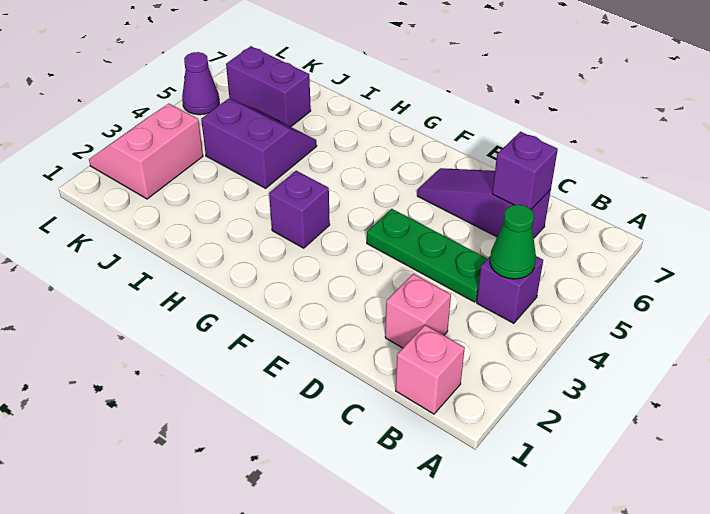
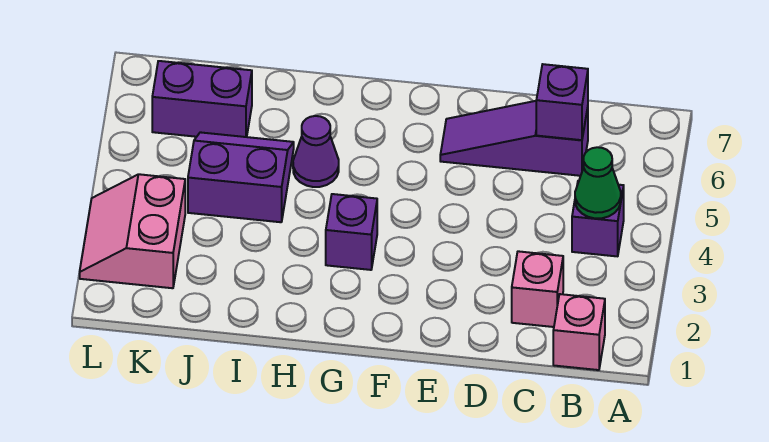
green 1x3 plate [367,209,487,302] -> none
purple 1x1 cone [182,52,219,115] -> purple 1x1 cone moved to [293,116,339,187]

